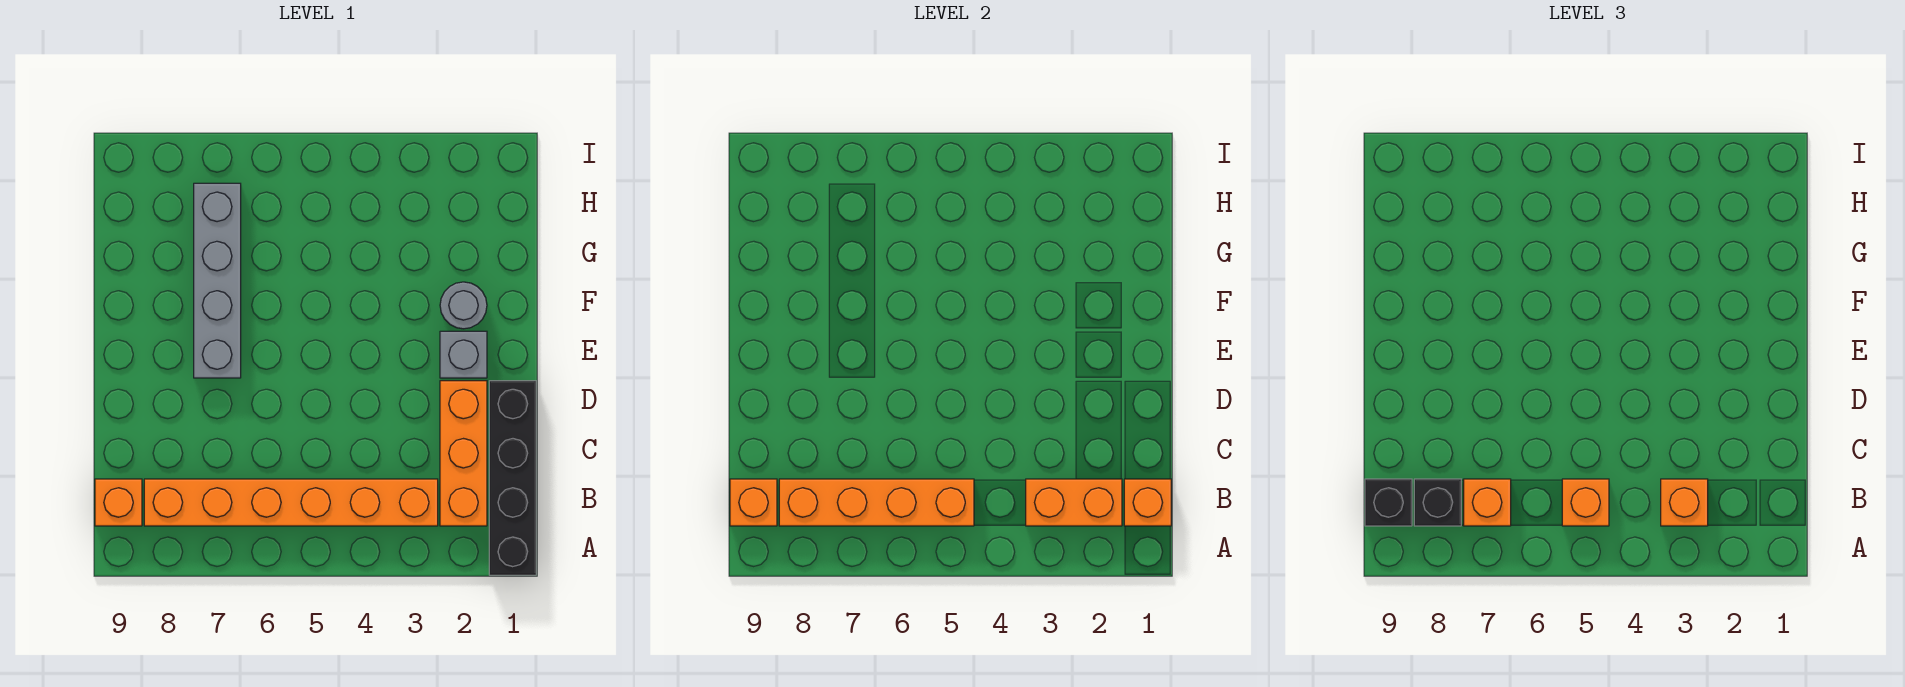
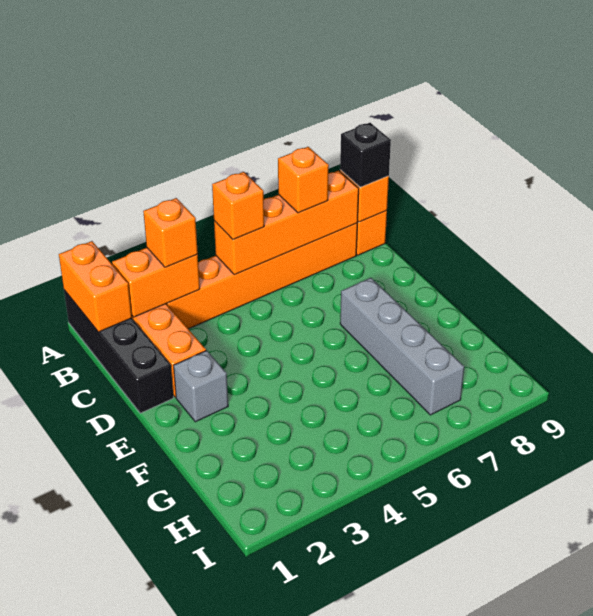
orange 1x1 brick [1124,479,1171,526] -> orange 1x2 brick [59,241,132,332]
black 1x1 brick [1414,479,1461,526] -> none
grey 1x1 round brick [440,282,487,329] -> none

